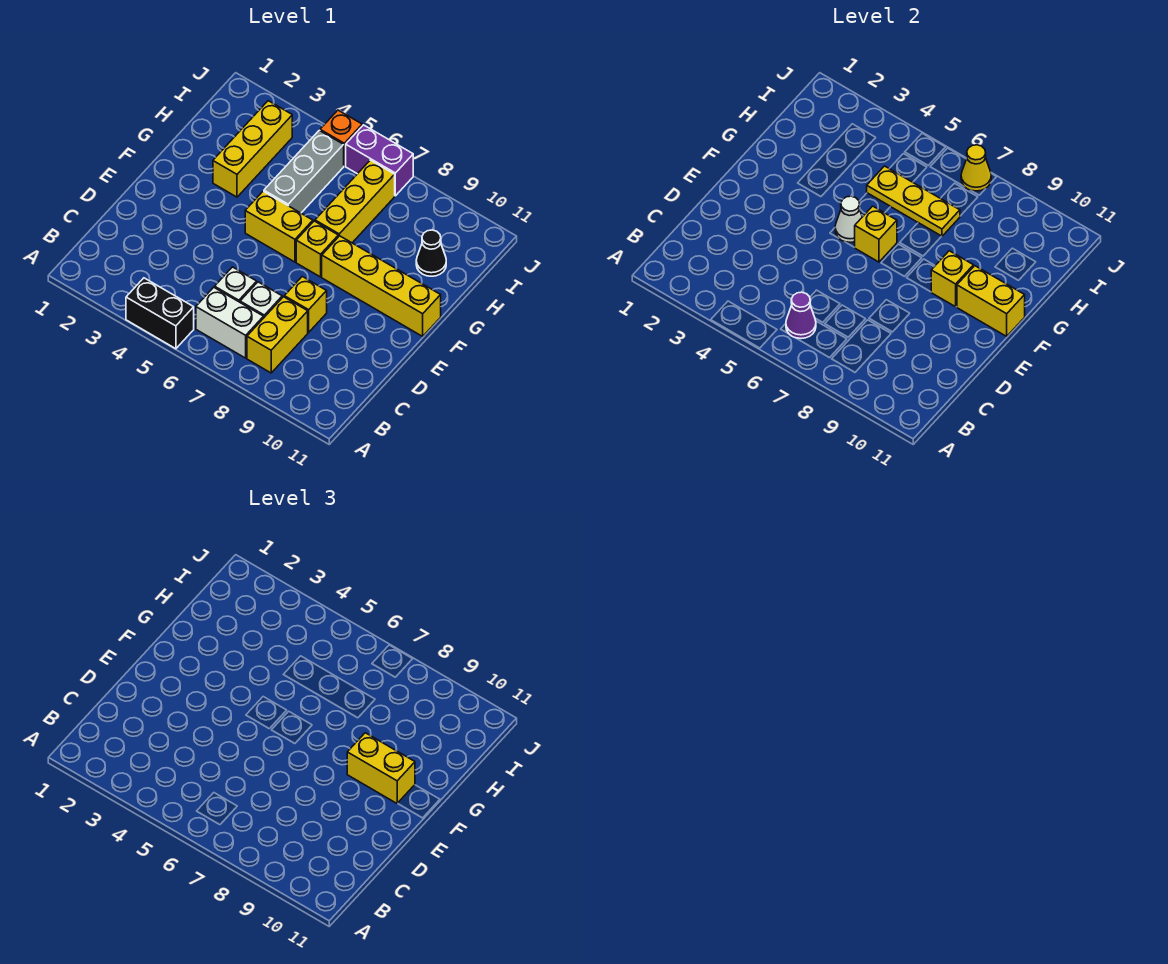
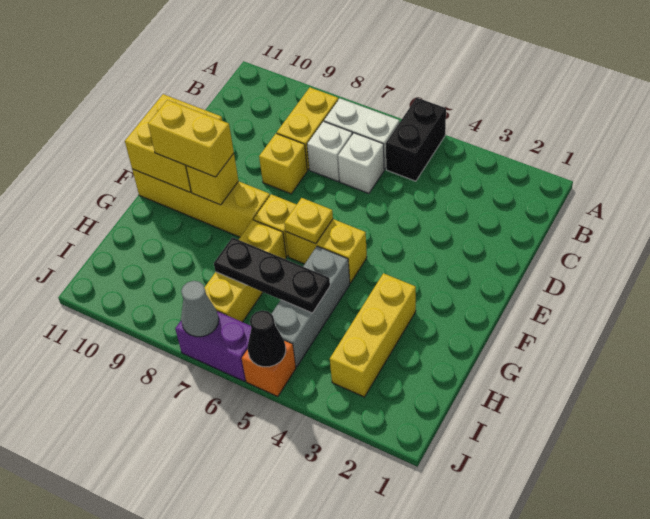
black 1x2 brick [126,278,194,349] -> black 1x2 brick turned to [386,98,446,181]
purple 1x1 cone [786,292,816,338] -> none
white 1x1 cone [835,196,862,242] -> none
yellow 1x1 brick [854,206,897,262] -> yellow 1x1 plate [284,198,333,244]
yellow 1x2 brick [957,266,1025,336] -> yellow 2x2 brick [125,94,222,192]
yellow 1x3 plate [867,166,960,236] -> black 1x3 plate [214,237,330,313]
black 1x1 cone [416,230,446,276] -> black 1x1 cone moved to [248,310,286,367]
yellow 1x1 cone [961,145,991,191] -> grey 1x1 cone [181,281,219,337]

